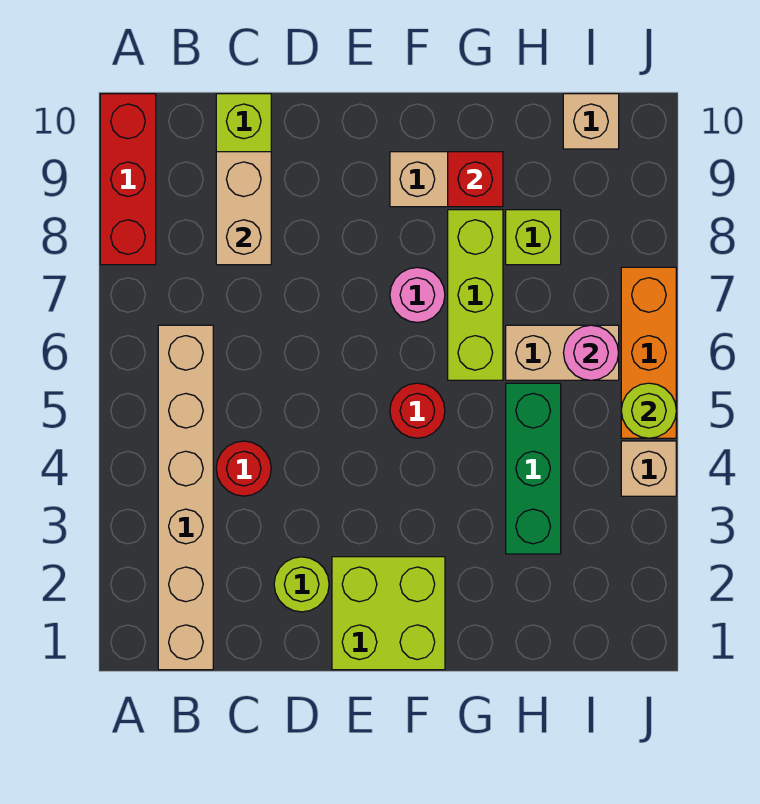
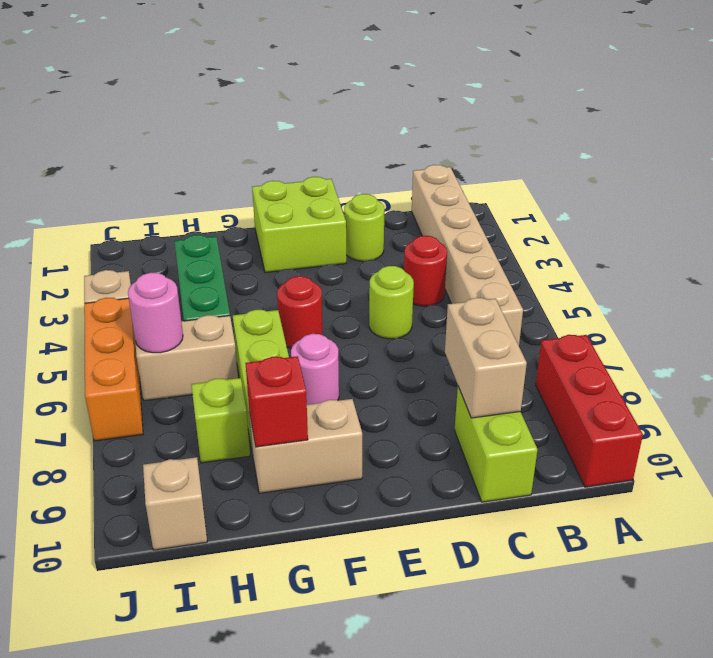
lime 1x1 round brick [621,383,676,438] -> lime 1x1 round brick moved to [369,266,414,339]

